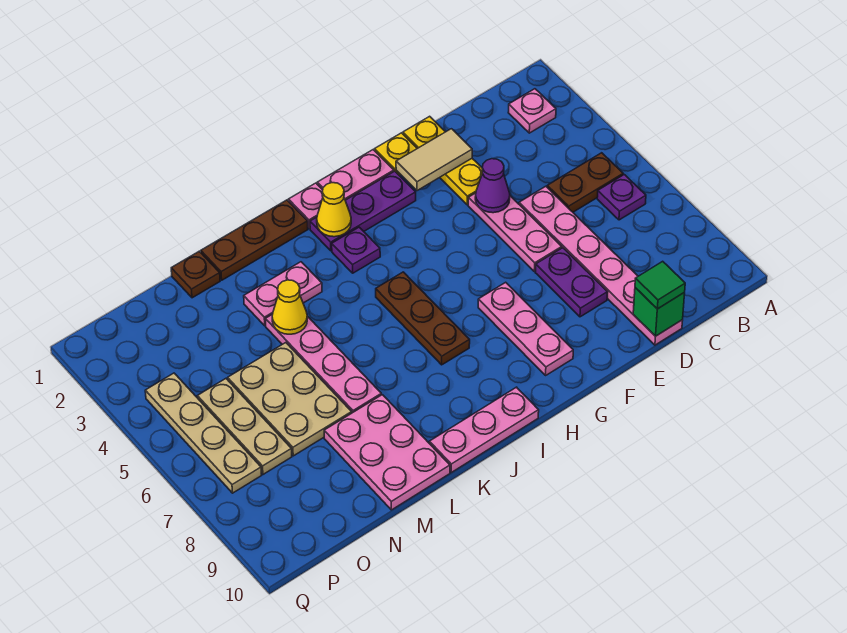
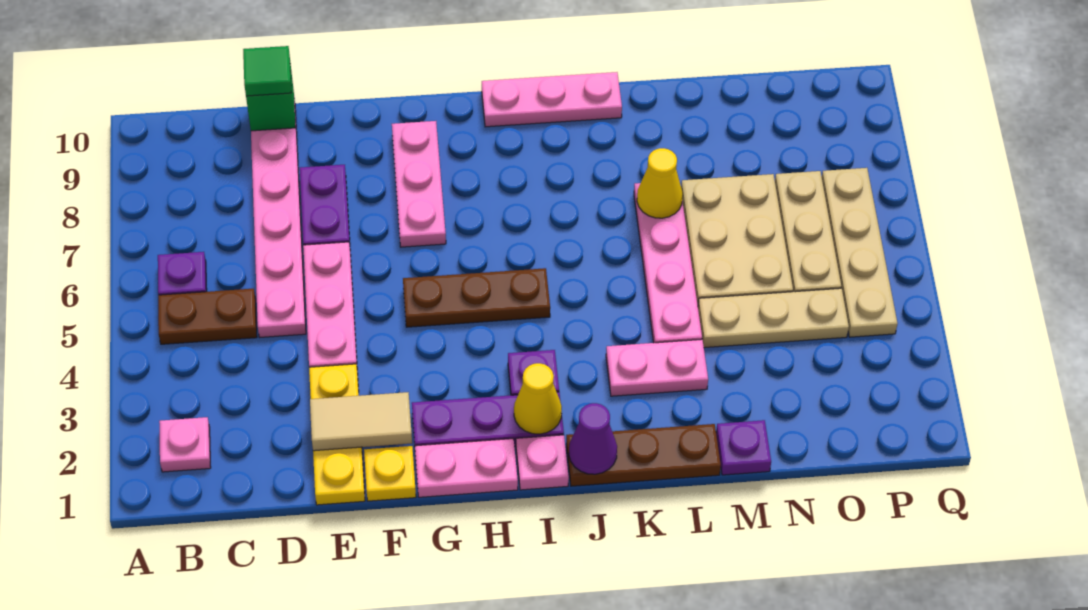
purple 1x1 cone [475,159,510,213] -> purple 1x1 cone moved to [569,403,617,474]
brown 1x3 plate [376,272,470,365] -> brown 1x3 plate turned to [403,268,550,327]
yellow 1x1 cone [272,280,307,334] -> yellow 1x1 cone moved to [637,148,683,218]
pink 2x3 plate [324,395,450,510] -> none
brown 1x1 plate [171,251,220,298] -> purple 1x1 plate [716,420,771,475]
none -> tan 1x3 plate [698,288,849,348]

